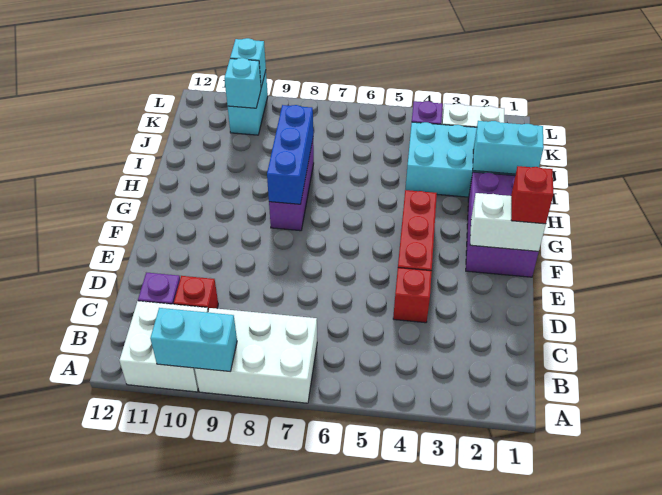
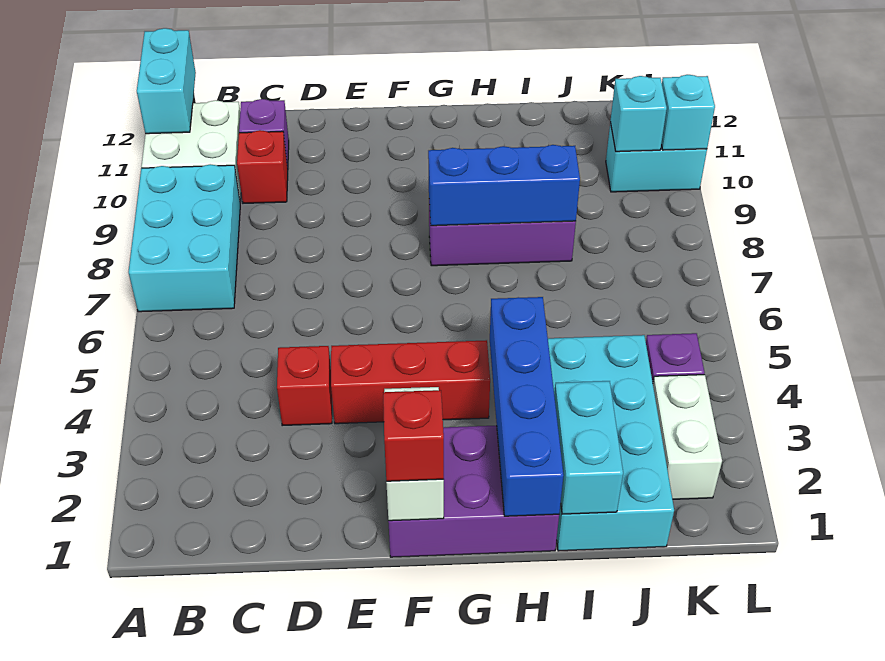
white 2x3 brick [195,308,317,403] -> cyan 2x3 brick [129,164,240,312]
cyan 1x2 brick [150,308,237,372] -> cyan 1x2 brick moved to [137,28,196,134]
none -> blue 1x4 brick [490,297,564,516]

